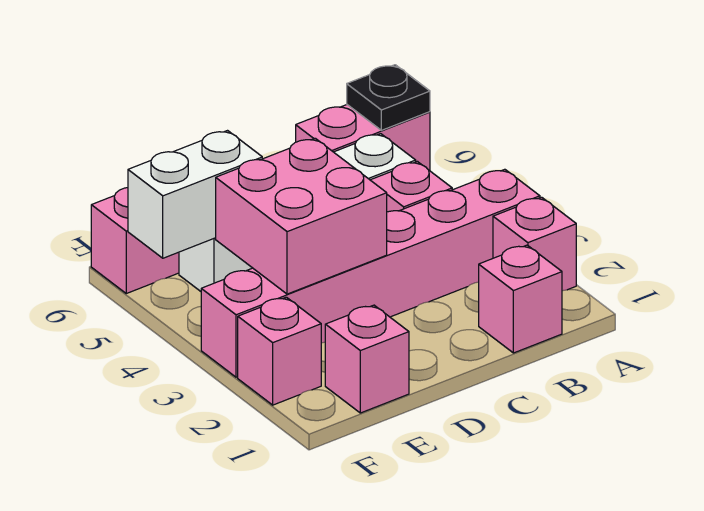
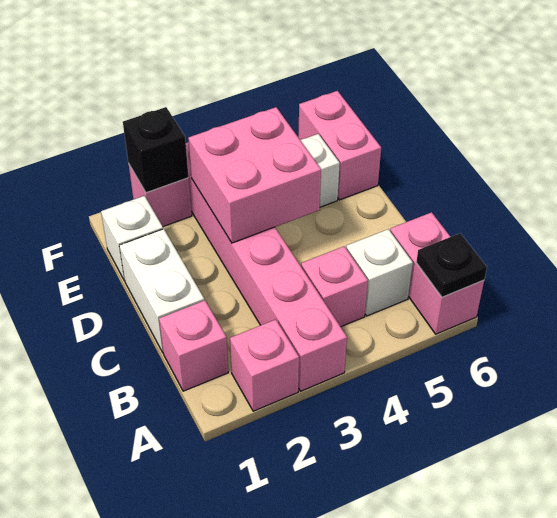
pink 1x1 brick [325,305,409,413] -> white 1x1 brick [101,196,163,281]
white 1x2 brick [128,131,262,258] -> white 1x2 brick moved to [119,229,204,352]
none -> black 1x1 brick [123,107,189,193]

